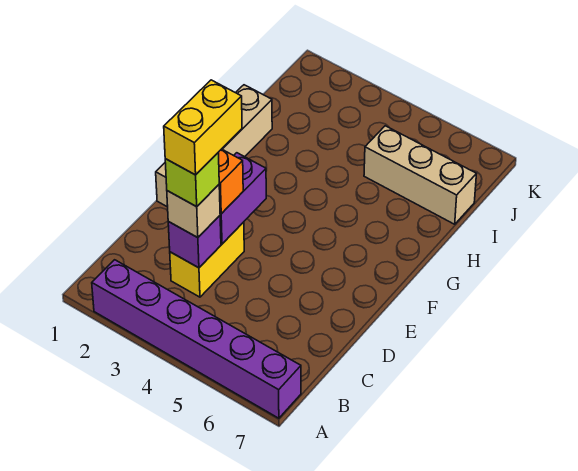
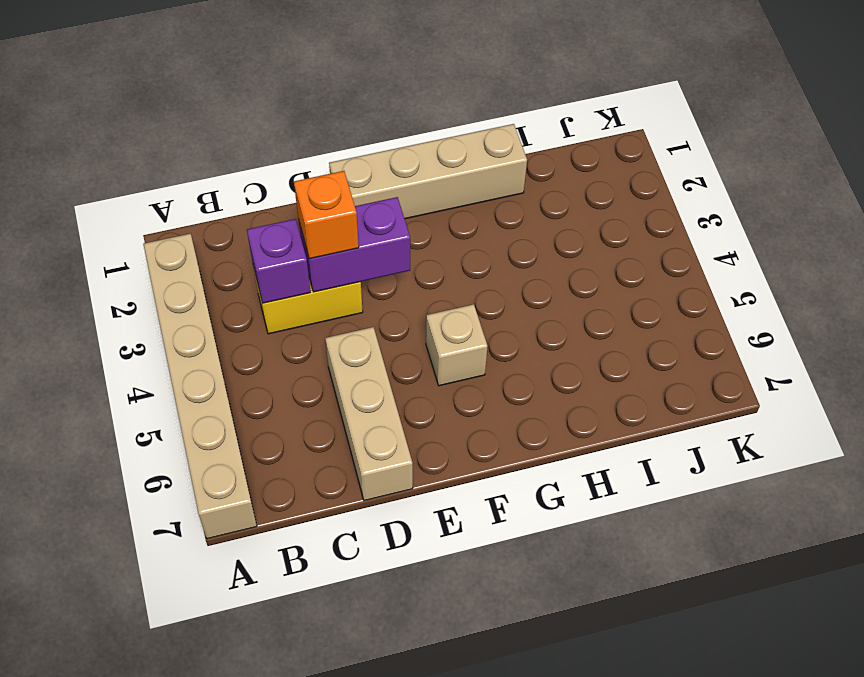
purple 1x6 brick [92,260,301,418] -> tan 1x6 brick [143,234,257,539]
tan 1x1 brick [167,185,220,238] -> tan 1x1 brick moved to [426,304,488,386]
lime 1x1 brick [165,153,219,207] -> none
yellow 1x2 brick [164,80,242,175] -> none
tan 1x3 brick [364,126,476,224] -> tan 1x3 brick moved to [325,327,413,501]

